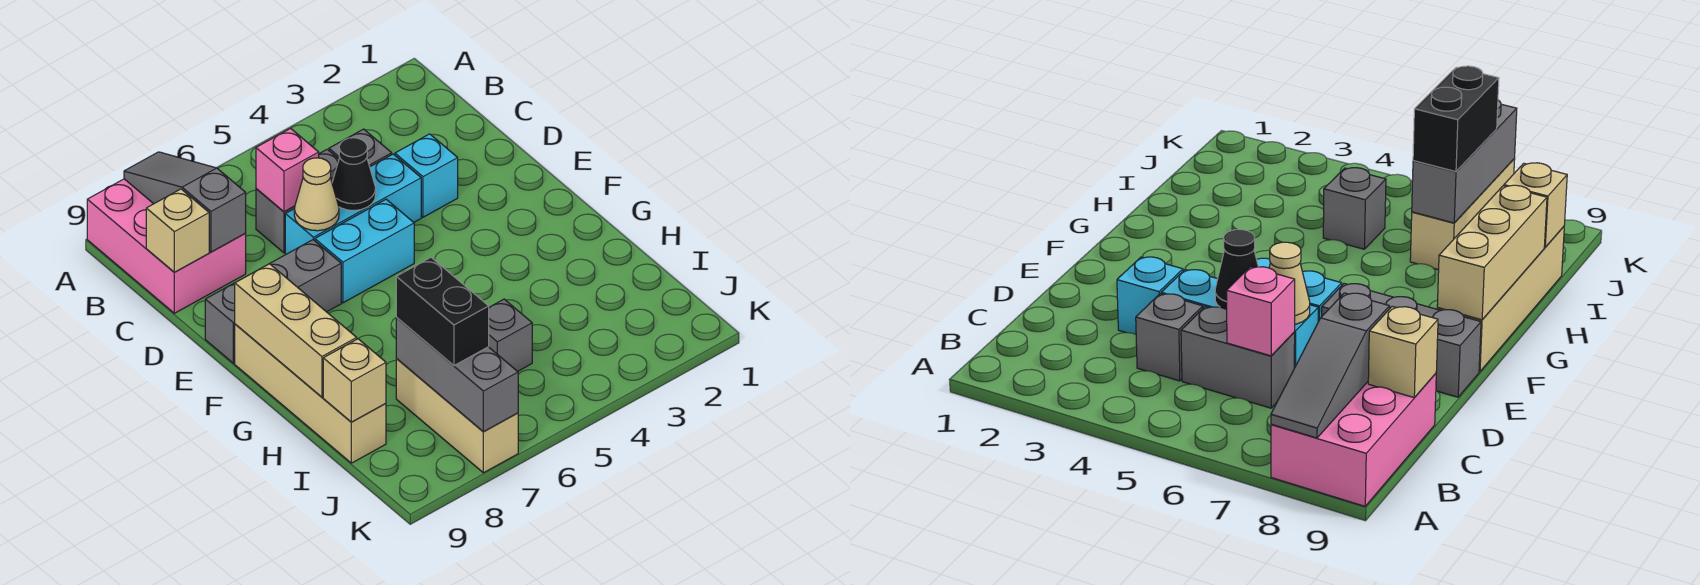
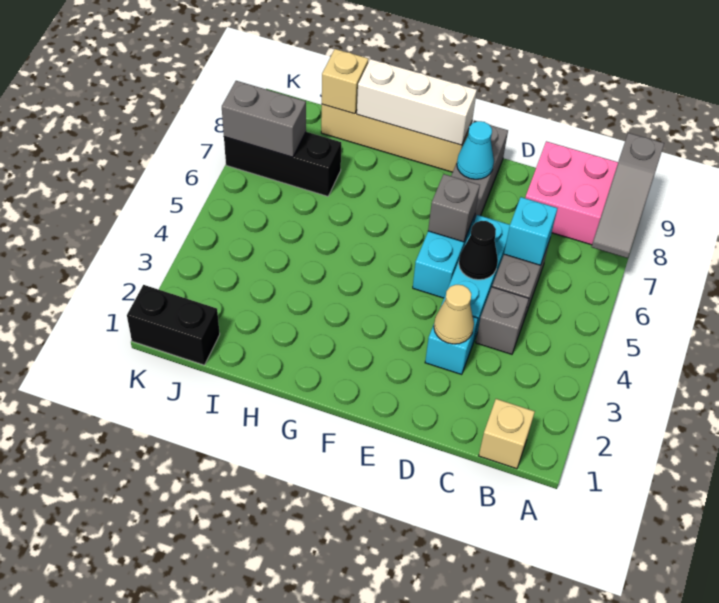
grey 1x3 slope [124,152,246,252] -> grey 1x3 slope turned to [592,133,664,258]
pink 1x1 brick [256,128,319,212] -> cyan 1x1 brick [504,197,558,265]
tan 1x1 brick [146,189,209,272] -> tan 1x1 brick moved to [479,399,535,469]
tan 1x1 cone [294,158,339,231] -> tan 1x1 cone moved to [434,285,474,344]
none -> cyan 1x1 cone [457,121,494,179]
tan 1x3 brick [235,264,357,397] -> white 1x3 brick [357,59,477,145]
grey 1x1 brick [489,299,532,371] -> grey 1x1 brick moved to [428,174,480,242]
tan 1x3 brick [396,359,518,473] -> black 1x3 brick [224,132,341,196]
grey 1x3 brick [396,317,518,432] -> grey 1x2 brick [222,81,306,157]
black 1x2 brick [396,258,489,366] -> black 1x2 brick moved to [127,285,220,365]

